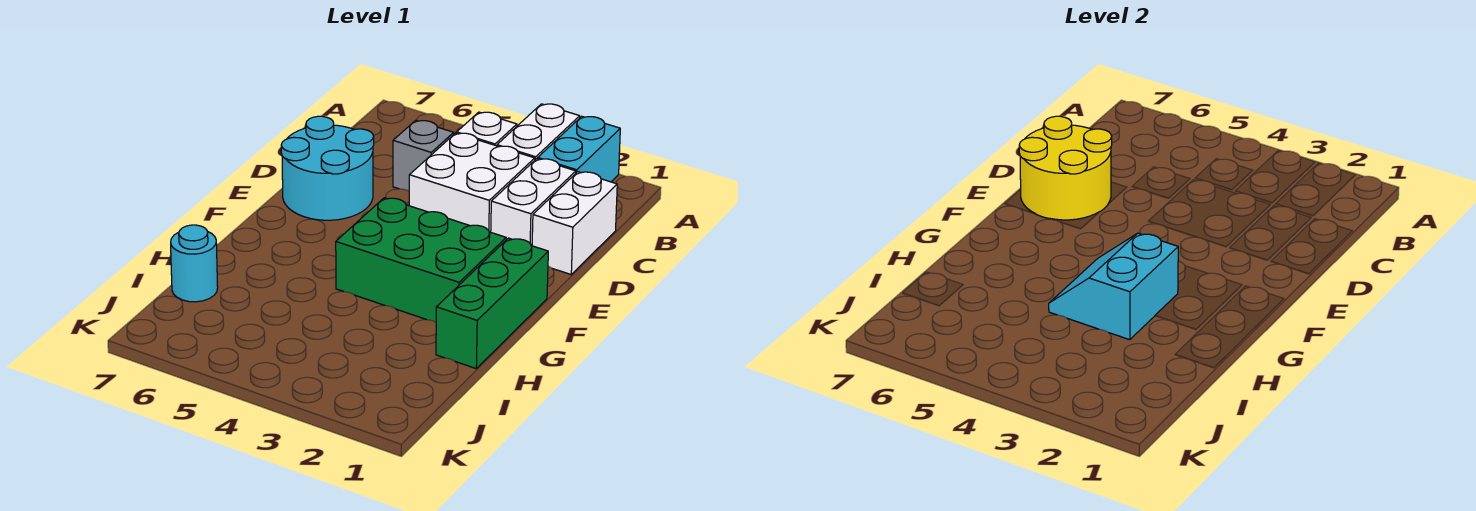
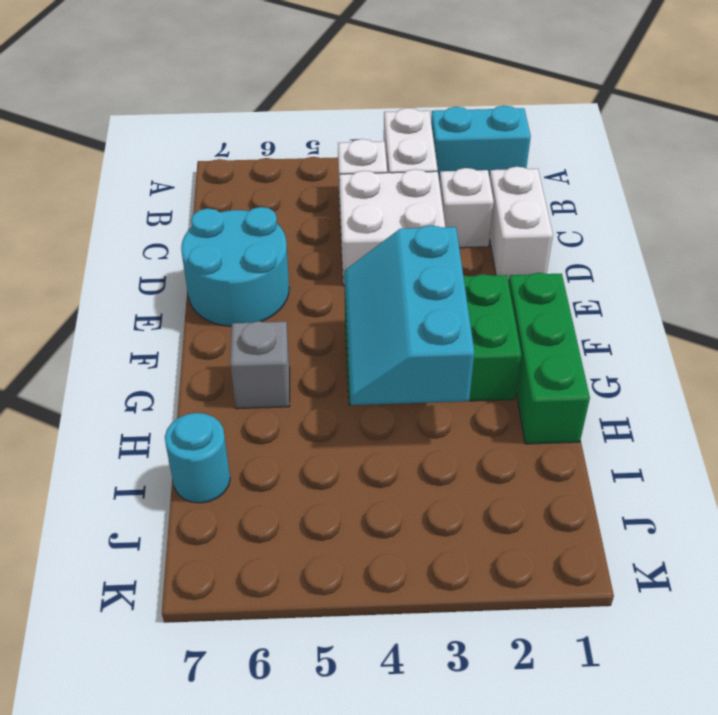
cyan 1x2 brick [538,116,620,182] -> cyan 1x2 brick turned to [431,106,531,182]
white 1x2 brick [491,159,576,246] -> white 1x1 brick [439,168,494,248]
grey 1x1 brick [393,120,454,191] -> grey 1x1 brick moved to [230,321,290,409]
yellow 2x2 round brick [1019,116,1112,220] -> none
cyan 2x2 slope [1049,233,1178,340] -> cyan 2x3 slope [344,225,474,405]

